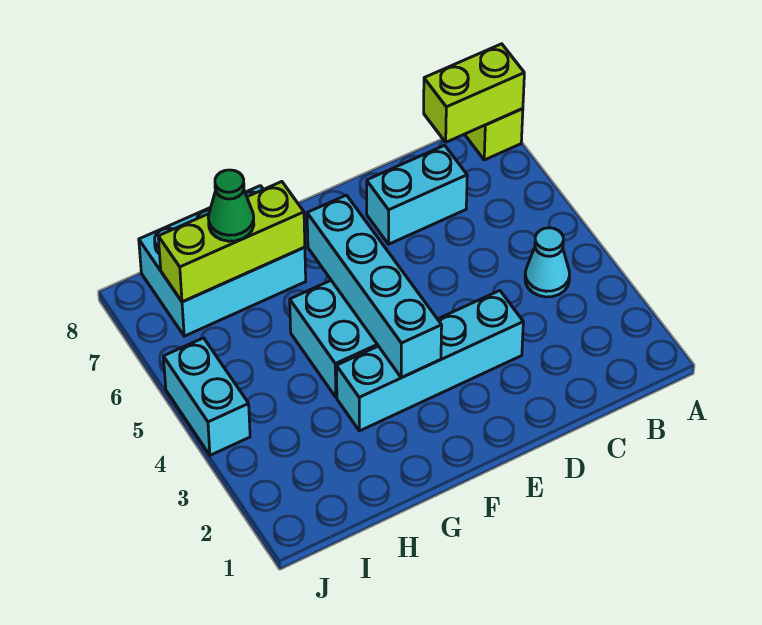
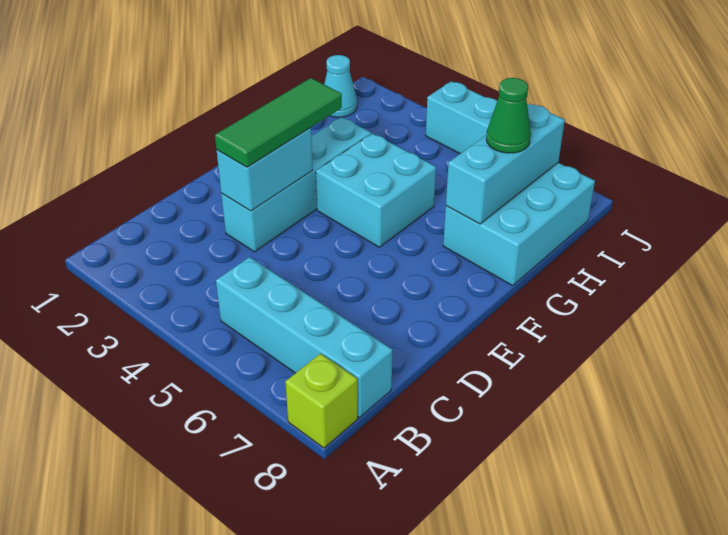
lime 1x2 brick [424,44,524,142] -> none
cyan 1x1 cone [525,228,570,297] -> cyan 1x1 cone moved to [324,55,357,117]
cyan 1x2 brick [367,145,467,244] -> cyan 1x2 brick moved to [217,128,313,211]
none -> green 1x3 tile [215,78,342,167]
cyan 1x4 brick [307,195,442,378] -> cyan 1x4 brick moved to [216,257,392,417]
lime 1x3 brick [158,182,305,302] -> cyan 1x3 brick [446,104,565,224]

